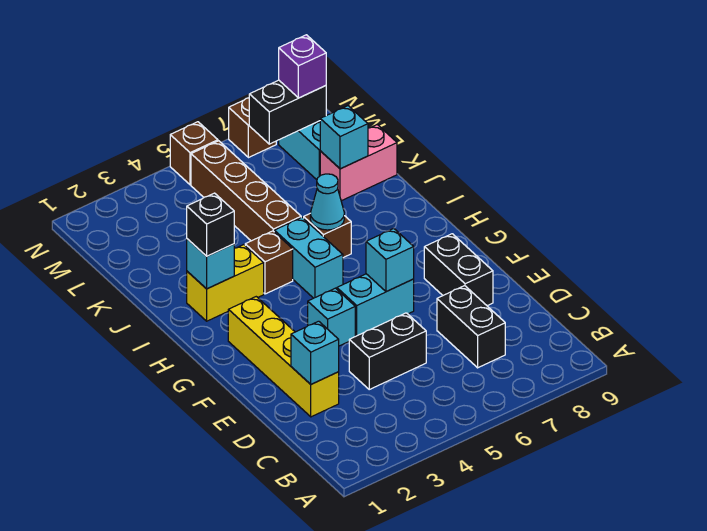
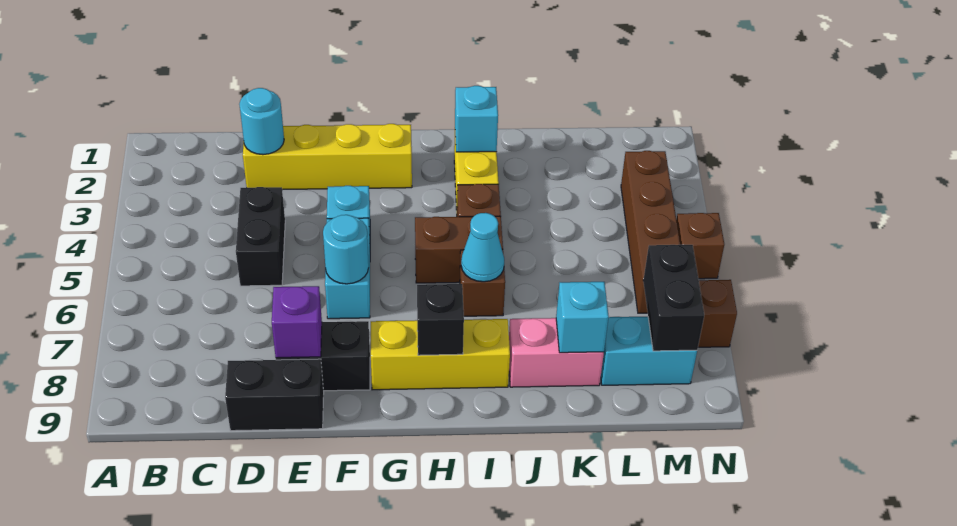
black 1x2 brick [437,286,505,368] -> black 1x2 brick moved to [225,359,324,431]
cyan 1x1 brick [291,321,339,384] -> cyan 1x1 round brick [239,88,284,155]
cyan 1x1 brick [366,229,414,292] -> cyan 1x1 round brick [323,215,369,284]
none -> yellow 1x3 brick [371,319,510,390]
cyan 1x2 brick [274,217,343,298] -> brown 1x2 brick [415,216,503,283]
black 1x1 brick [187,193,234,256] -> black 1x1 brick moved to [417,284,464,355]
brown 1x4 brick [191,141,301,241] -> brown 1x4 brick turned to [621,151,680,313]
pink 1x2 brick [320,125,397,201] -> pink 1x2 brick turned to [509,318,604,387]
purple 1x1 brick [279,35,326,98] -> purple 1x1 brick moved to [272,286,322,358]

